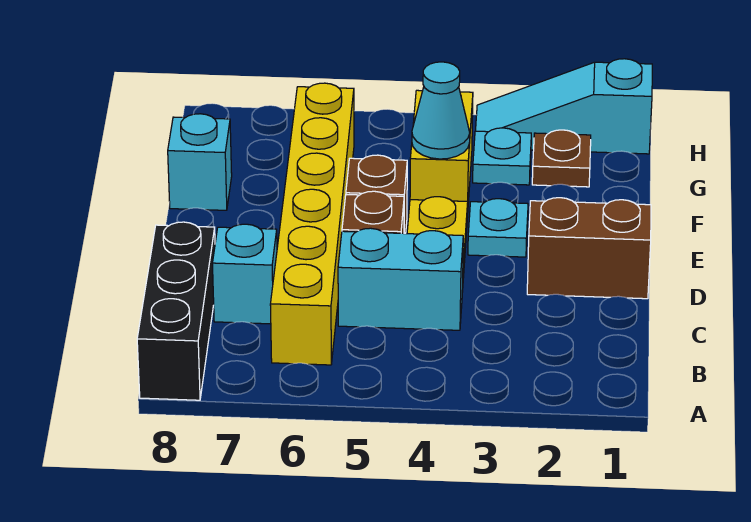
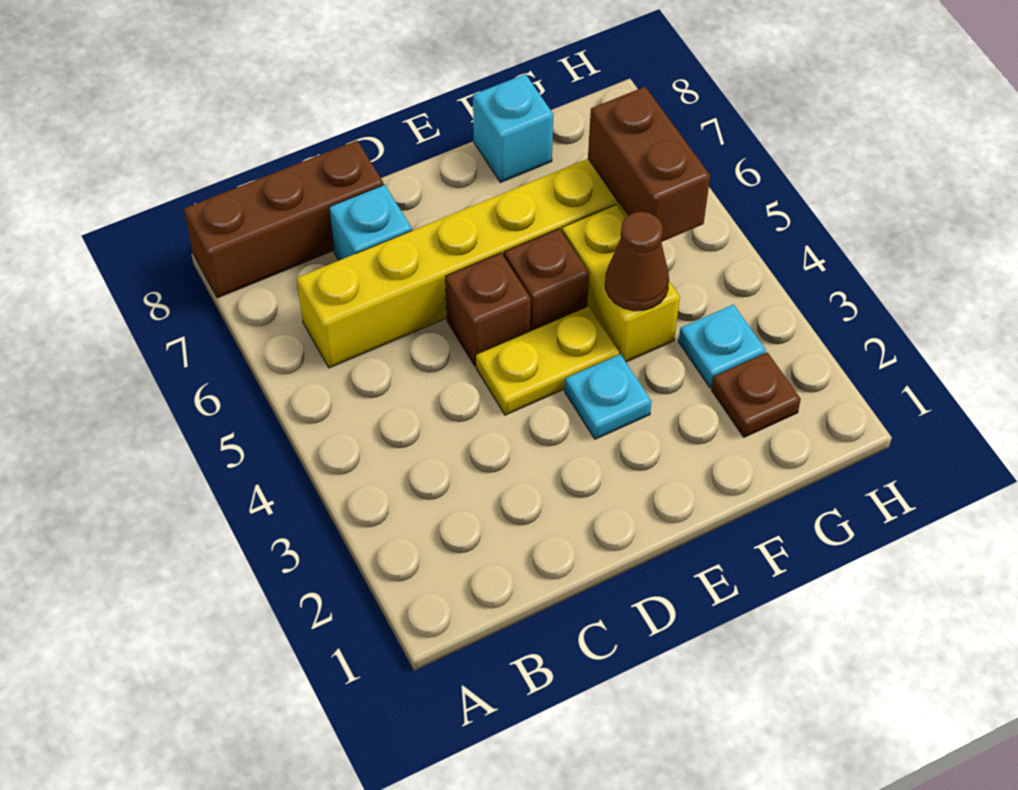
black 1x3 brick [137,222,215,400] -> brown 1x3 brick [184,140,384,298]
cyan 1x2 brick [338,228,463,330] -> none
brown 1x2 brick [527,198,651,299] -> brown 1x2 brick moved to [588,87,710,242]
yellow 1x2 brick [410,90,473,217] -> yellow 1x2 brick turned to [562,205,680,362]
cyan 1x1 cone [412,62,470,159] -> brown 1x1 cone [605,212,669,311]
cyan 1x3 slope [476,59,652,154] -> none

